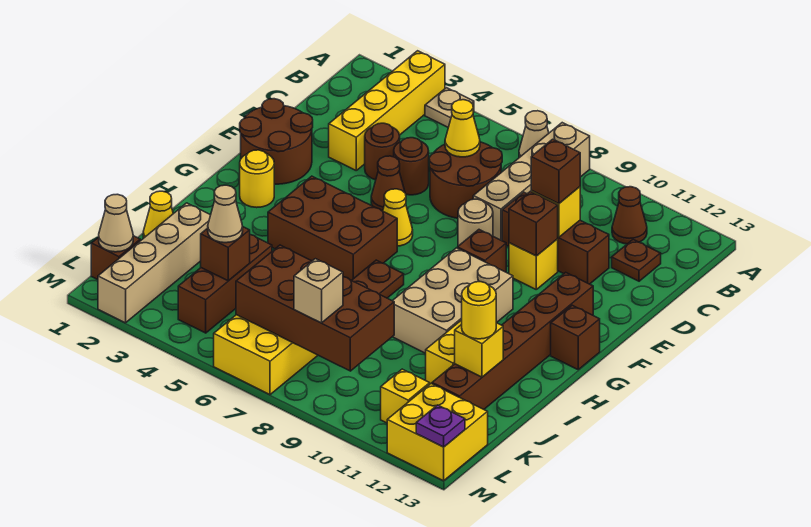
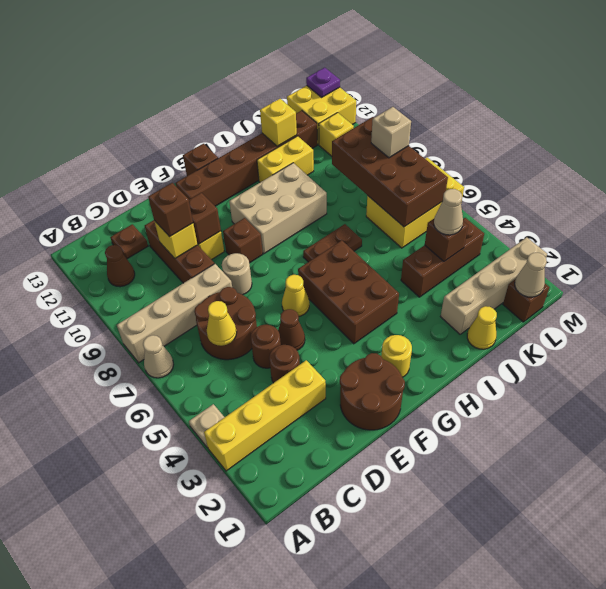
yellow 1x1 round brick [462,282,496,339] -> none

